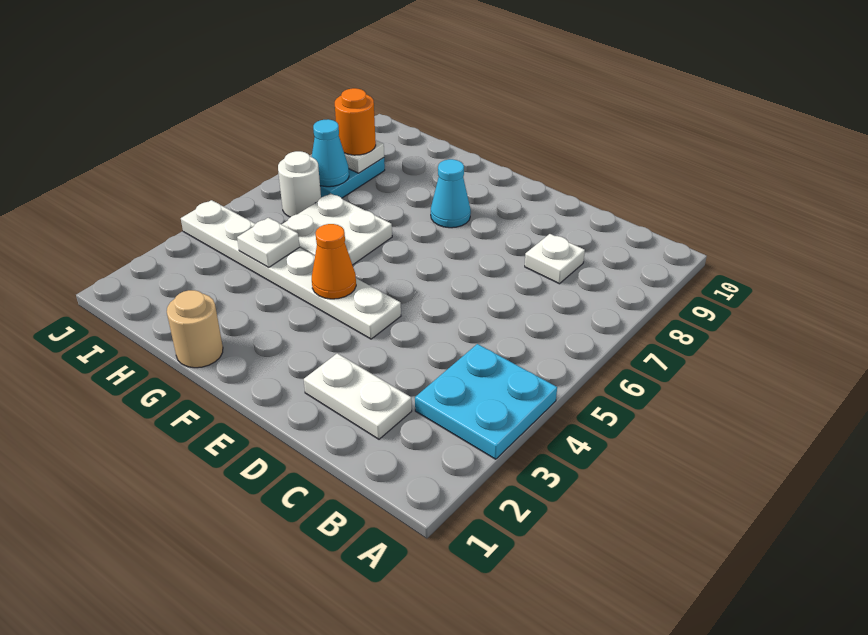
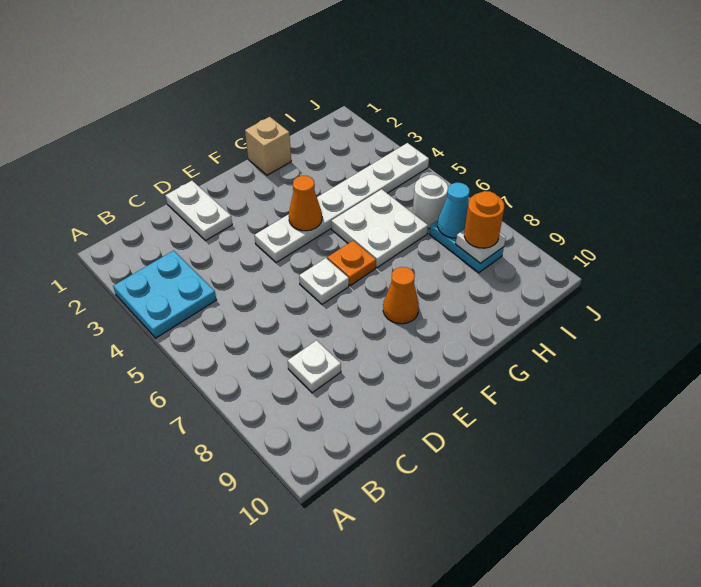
white 1x2 plate [304,353,412,439] -> white 1x2 plate turned to [165,181,232,241]
none -> orange 1x1 plate [327,241,376,286]
cyan 1x1 cone [431,159,471,228] -> orange 1x1 cone [383,267,419,324]
tan 1x1 round brick [167,290,223,368] -> tan 1x1 brick [245,117,291,175]
white 1x1 plate [237,218,300,267] -> white 1x1 plate moved to [299,258,349,304]

